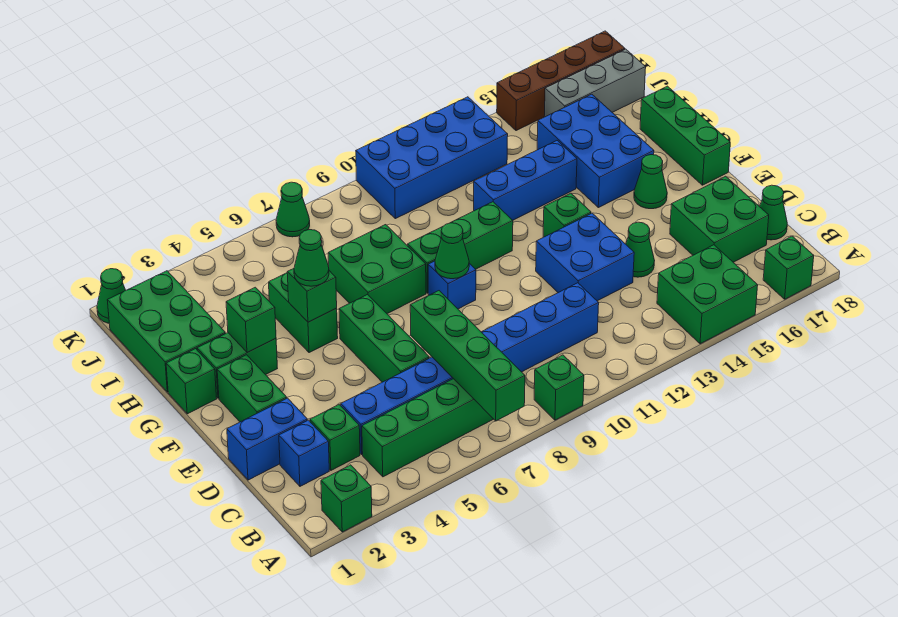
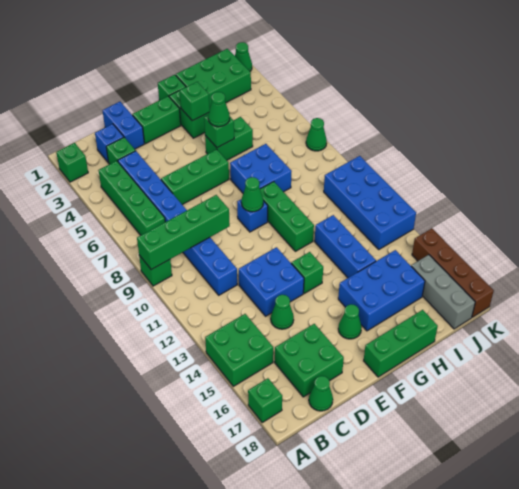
green 1x4 brick [410,291,525,421] -> green 1x4 brick moved to [137,195,230,270]
green 2x2 brick [328,225,426,314] -> blue 2x2 brick [230,144,292,193]

